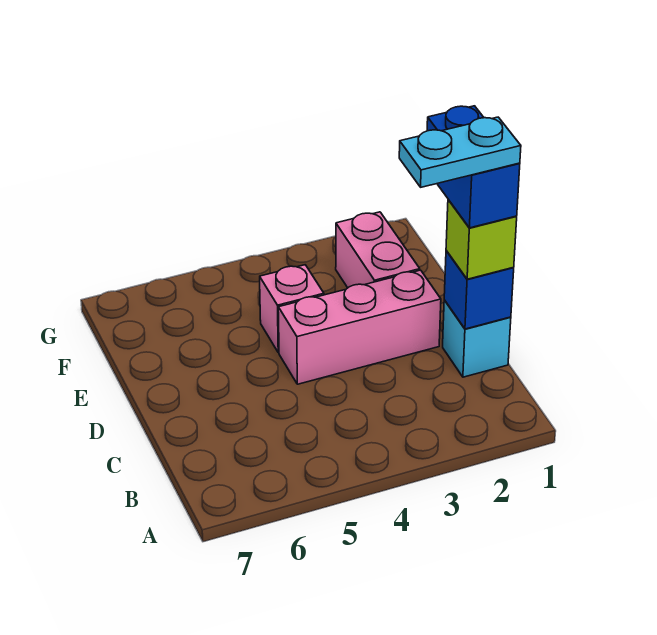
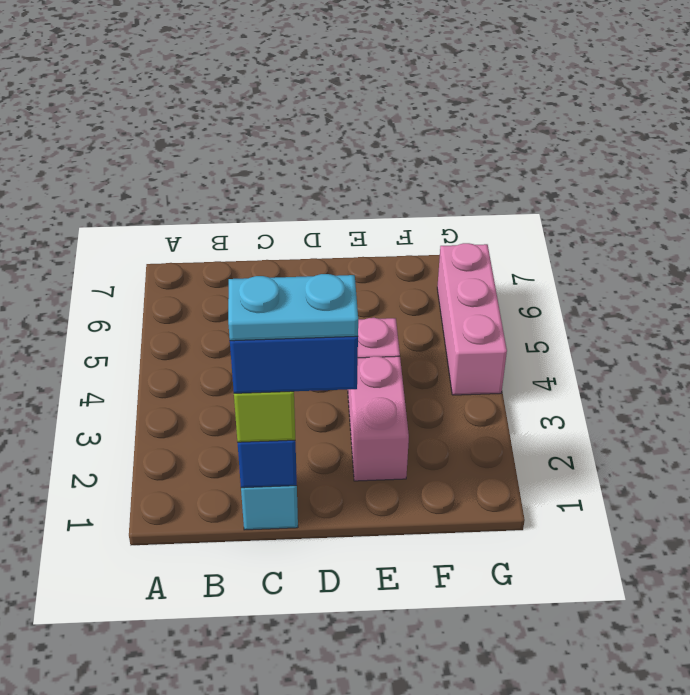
cyan 1x2 plate [399,117,521,187] -> cyan 1x2 plate turned to [228,274,358,341]
pink 1x3 brick [278,270,441,384] -> pink 1x3 brick moved to [437,243,507,395]
pink 1x2 brick [336,212,420,288] -> pink 1x2 brick turned to [348,356,409,481]

